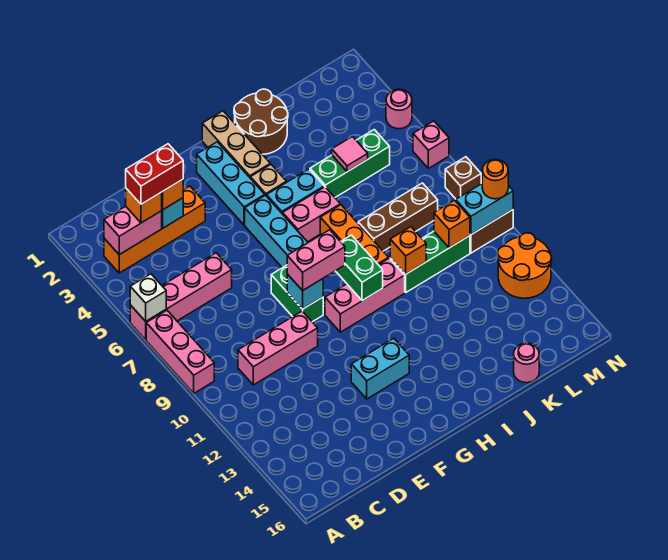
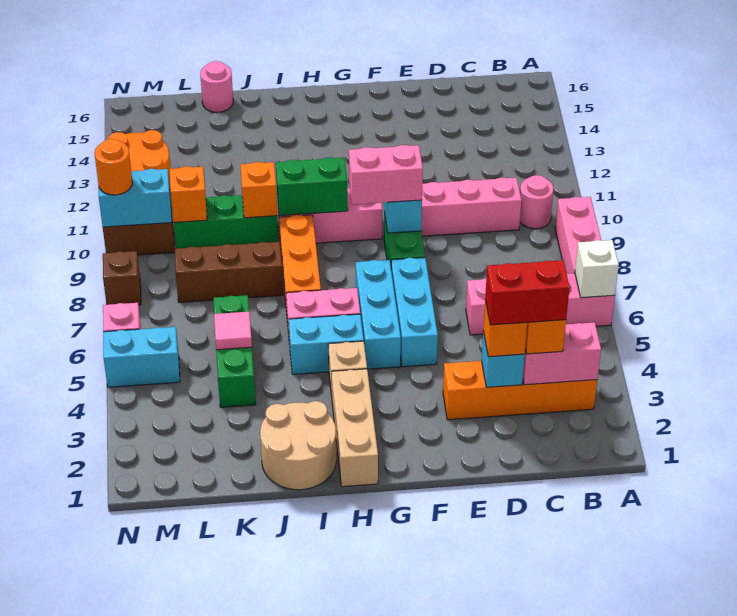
cyan 1x2 brick [351,338,409,399] -> cyan 1x2 brick moved to [103,327,180,387]
cyan 1x3 brick [197,142,265,225] -> cyan 1x3 brick moved to [391,257,438,367]
green 1x2 brick [336,235,383,301] -> green 1x2 brick turned to [276,157,348,216]
brown 2x2 round brick [234,89,288,154] -> tan 2x2 round brick [260,401,336,490]
green 1x3 brick [310,130,390,197] -> green 1x3 brick turned to [213,295,256,407]
pink 1x1 round brick [386,89,412,129] -> pink 1x1 round brick moved to [520,175,553,229]

